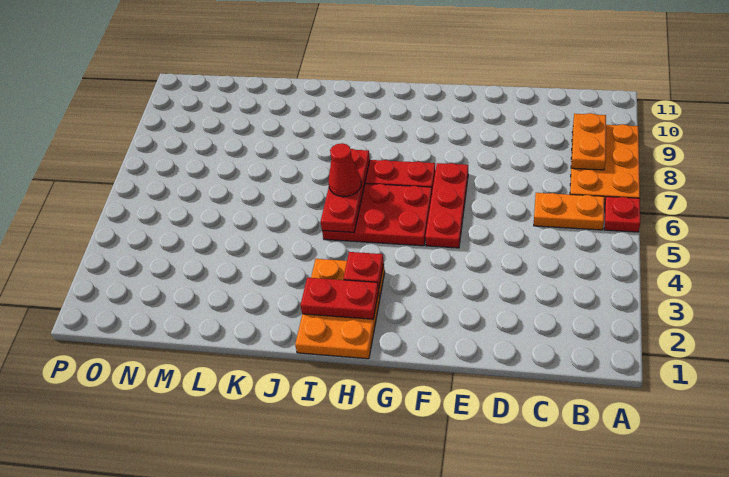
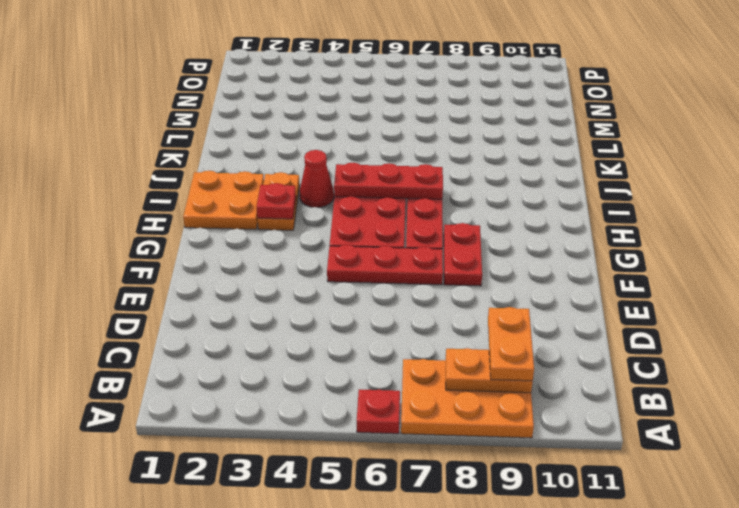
orange 1x2 plate [534,193,604,230] -> orange 1x2 plate moved to [488,307,534,381]
red 1x2 plate [300,278,379,319] -> red 1x2 plate moved to [444,223,482,286]
red 1x1 cone [329,143,361,197] -> red 1x1 cone moved to [300,150,334,207]

